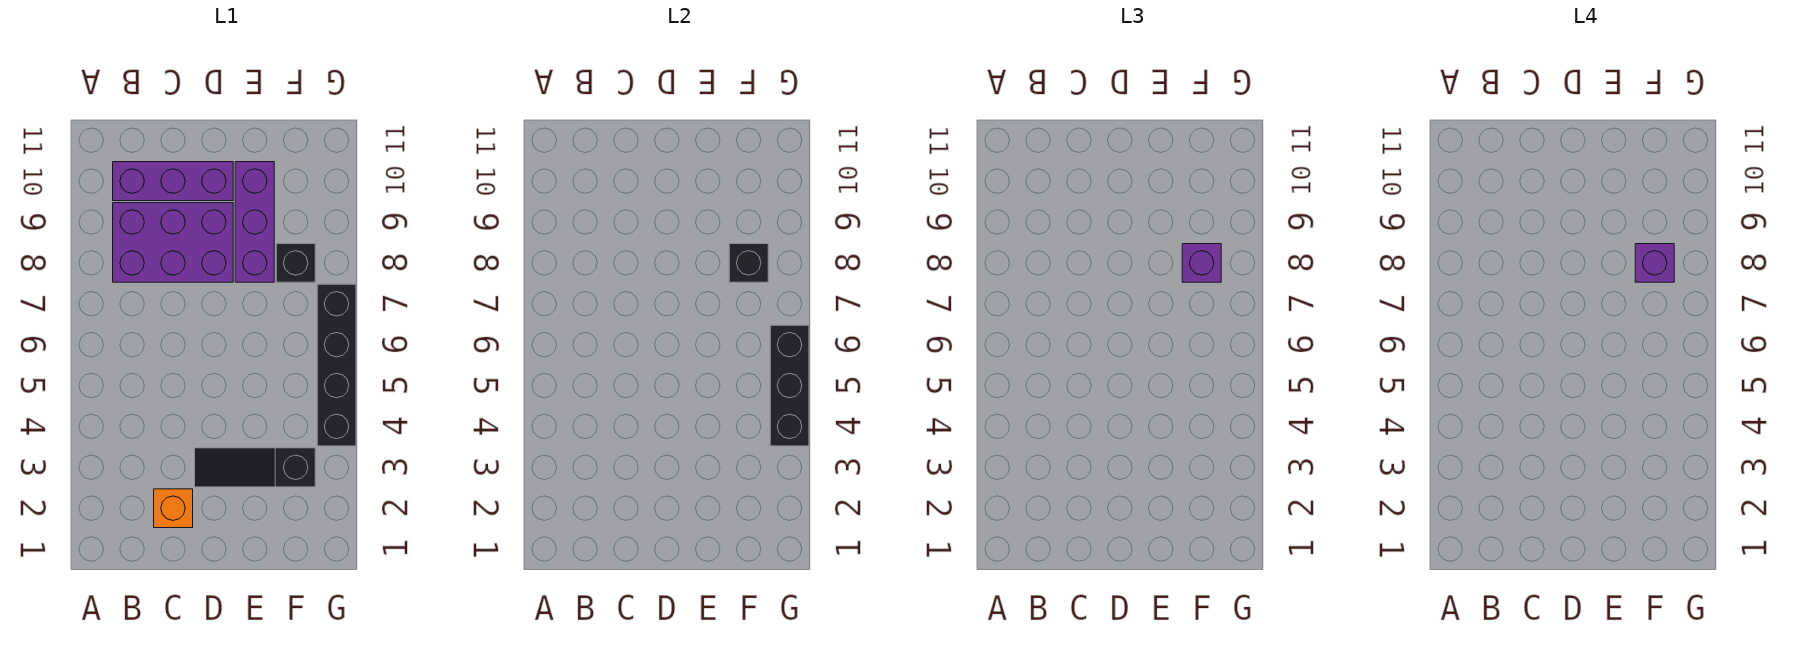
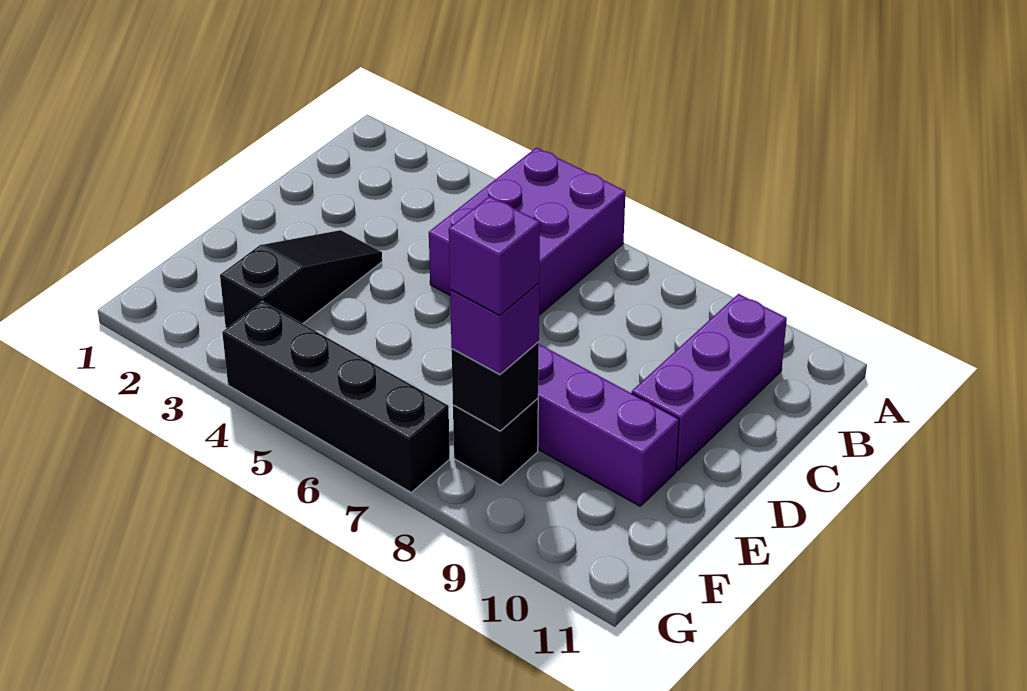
purple 2x3 brick [113,203,233,282] -> purple 2x3 brick moved to [429,148,625,315]
orange 1x1 brick [154,489,193,528] -> none
black 1x3 brick [770,325,809,446] -> none

